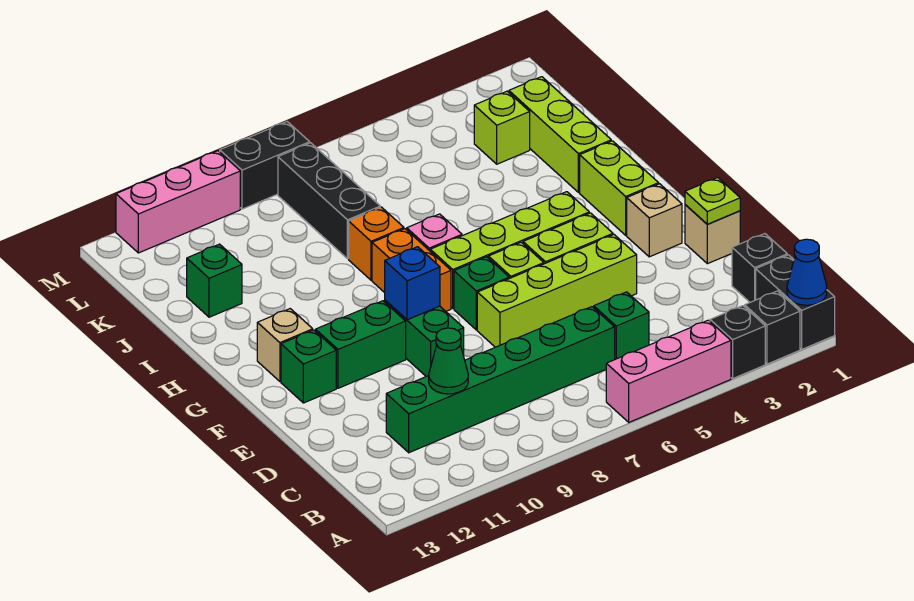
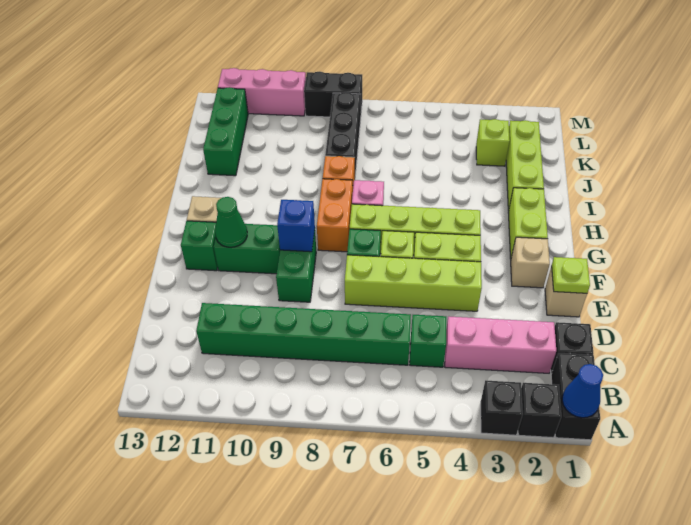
pink 1x3 brick [606,320,731,422] -> pink 1x3 brick moved to [445,316,556,373]
green 1x1 cone [429,328,468,394] -> green 1x1 cone moved to [215,197,247,247]
green 1x1 brick [187,244,242,317] -> green 1x3 brick [203,87,248,176]

